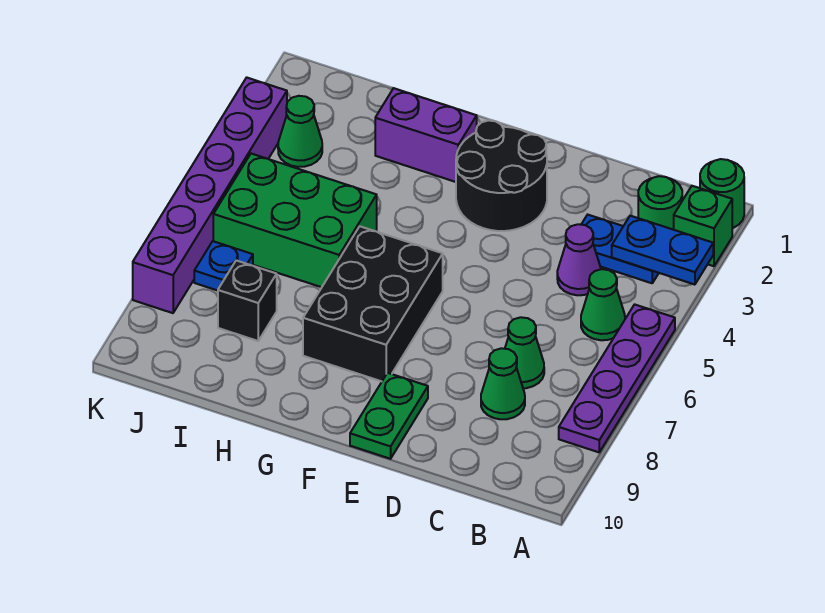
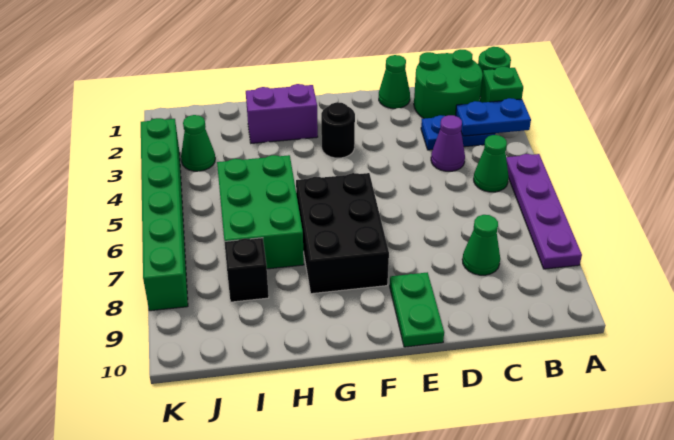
green 1x1 round brick [638,176,682,230] -> green 2x2 round brick [414,50,483,119]
green 1x1 cone [505,317,544,388] -> green 1x1 cone moved to [379,55,410,109]
black 2x2 round brick [456,120,547,231] -> black 1x1 round brick [321,102,355,158]
green 2x3 brick [213,154,377,287] -> green 2x3 brick turned to [217,155,304,269]
blue 1x1 plate [194,241,253,291] -> none
purple 1x6 brick [133,78,287,313] -> green 1x6 brick [141,118,188,311]

